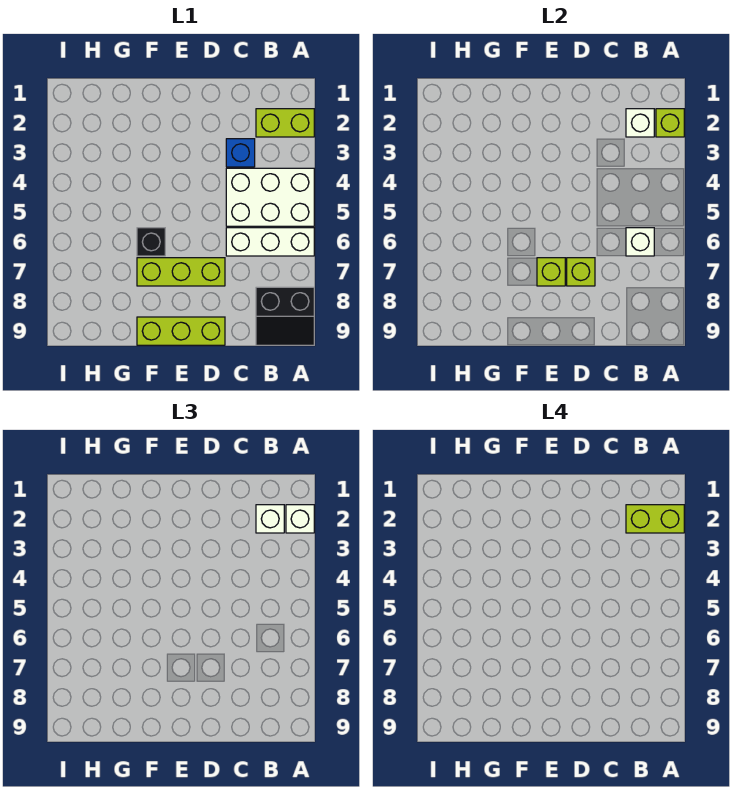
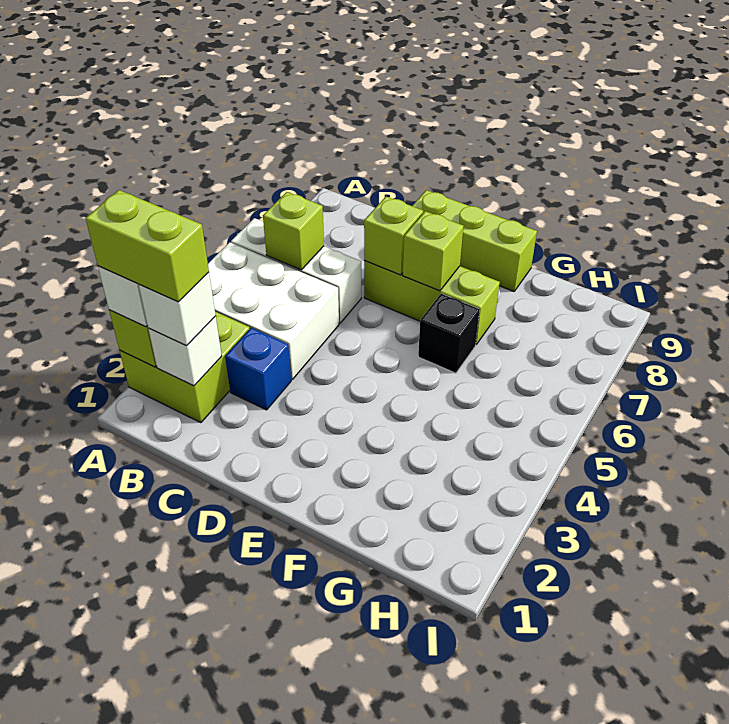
lime 1x2 brick [256,109,314,137] -> lime 2x2 brick [120,312,250,423]
black 2x2 slope [256,287,314,345] -> none
white 1x1 brick [626,228,654,256] -> lime 1x1 brick [263,192,324,270]

